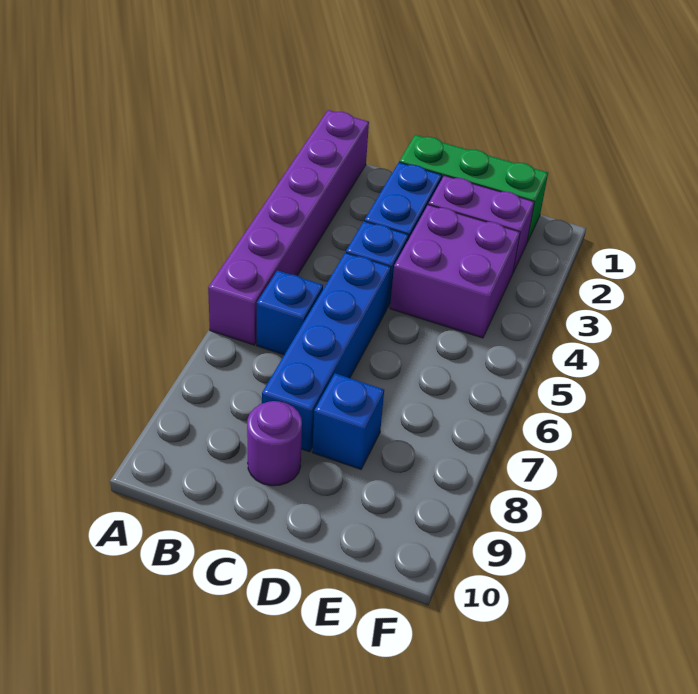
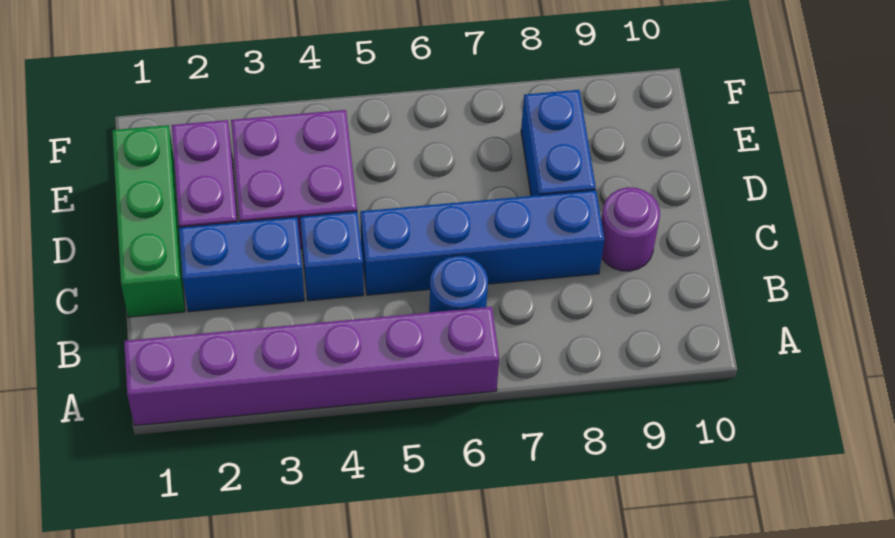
blue 1x1 brick [257,270,323,355] -> blue 1x1 round brick [429,256,488,312]
blue 1x1 brick [312,373,384,469] -> blue 1x2 brick [521,90,596,196]

